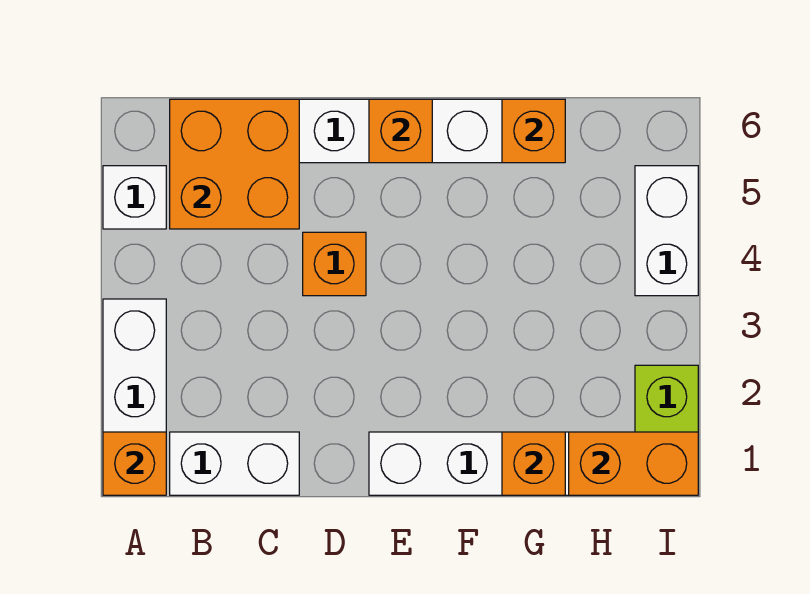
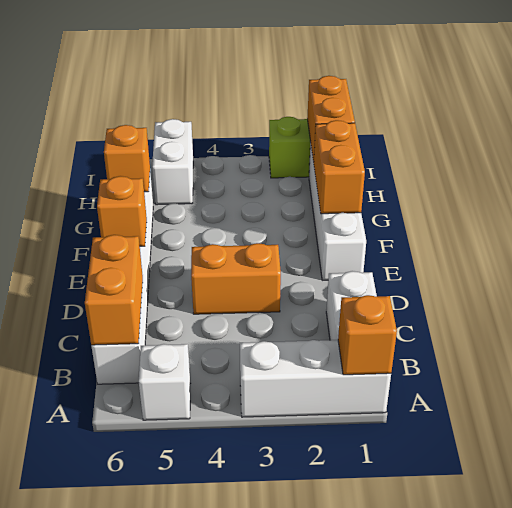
orange 2x2 brick [170,99,299,229] -> orange 1x2 brick [85,235,143,345]
orange 1x1 brick [303,232,366,296] -> orange 1x2 brick [191,243,281,314]
orange 1x1 brick [502,432,565,495] -> orange 1x2 brick [313,120,365,214]
white 1x2 brick [635,166,698,296] -> white 1x2 brick turned to [152,119,193,205]

